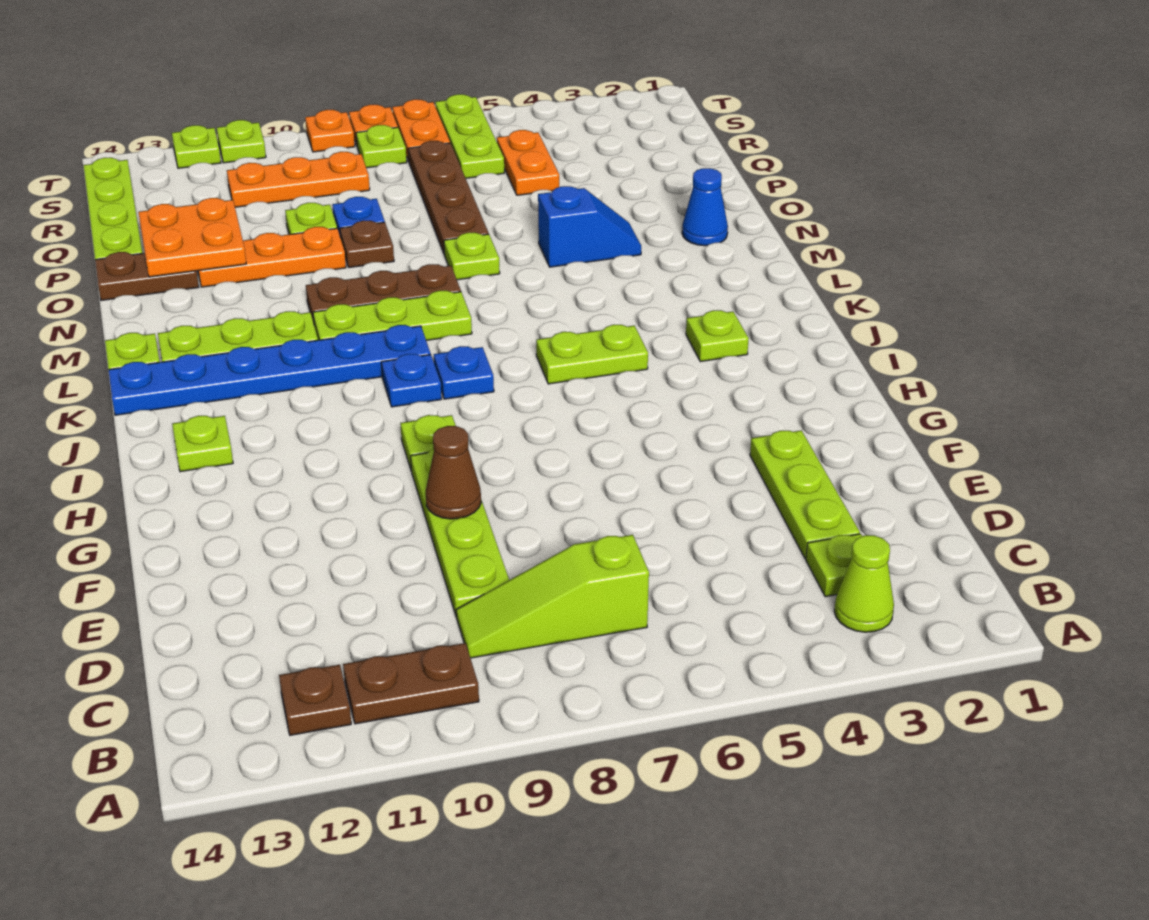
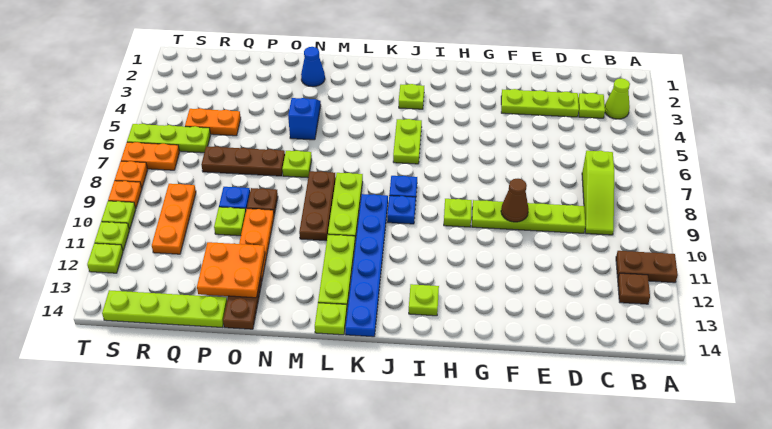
brown 1x2 plate [343,643,479,724] -> brown 1x2 plate turned to [616,251,678,283]
brown 1x4 plate [408,141,489,255] -> brown 1x3 plate [201,146,285,176]
lime 1x1 plate [356,125,407,168] -> lime 1x1 plate moved to [101,201,136,230]

